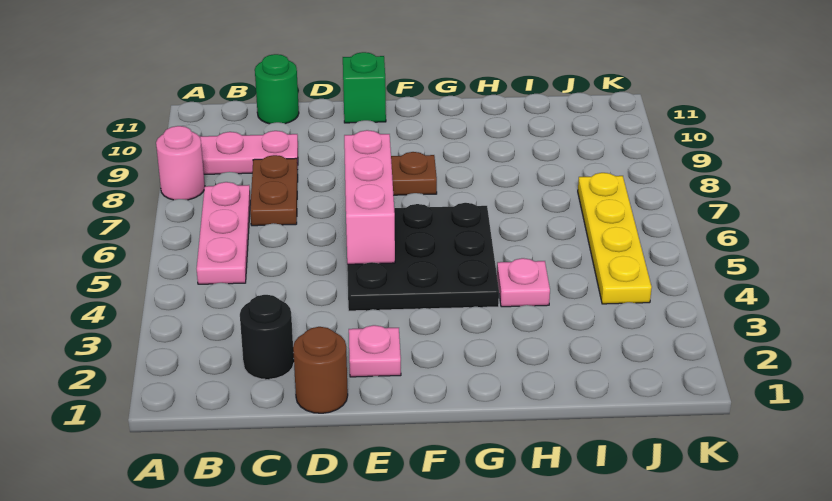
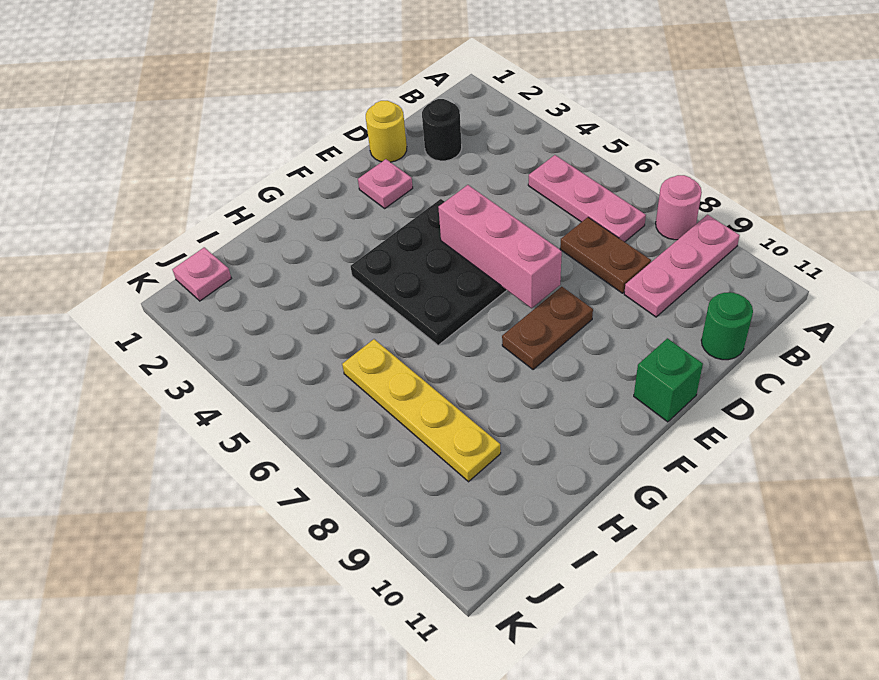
brown 1x1 round brick [293,327,348,413] -> yellow 1x1 round brick [366,101,407,162]
pink 1x1 plate [497,258,550,307] -> pink 1x1 plate moved to [172,247,231,301]
yellow 1x4 plate [578,173,652,304] -> yellow 1x4 plate moved to [342,339,501,482]

